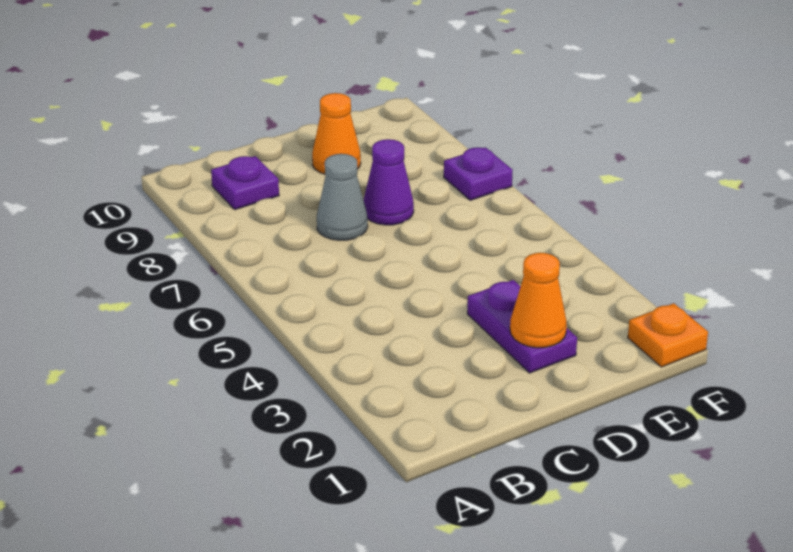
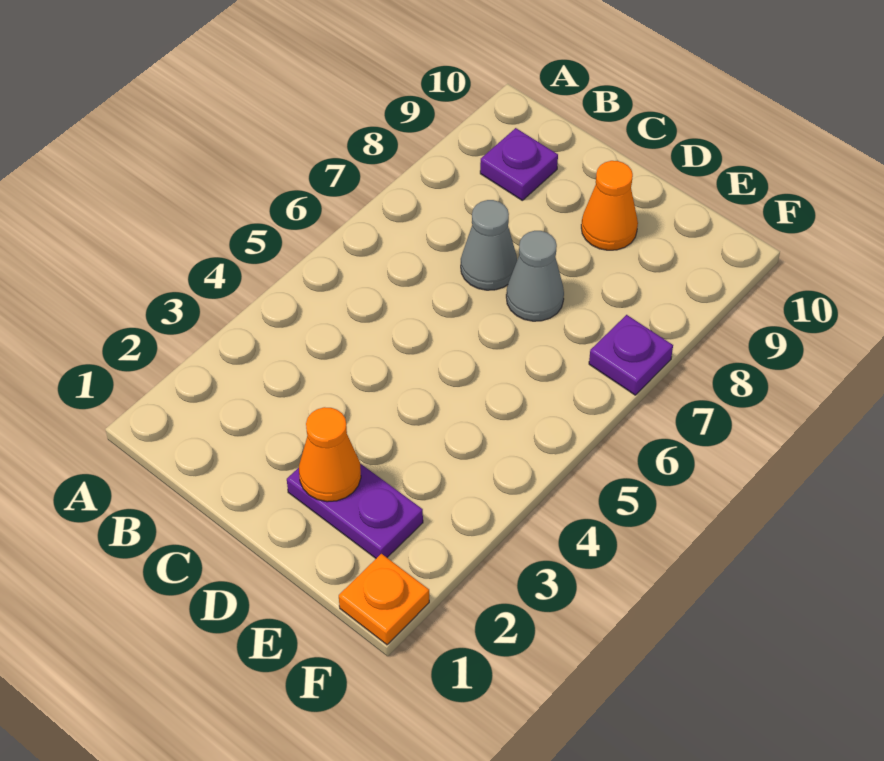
purple 1x2 plate [467,280,577,373] -> purple 1x2 plate turned to [287,464,423,558]
purple 1x1 cone [364,139,414,225] -> grey 1x1 cone [506,231,564,321]

